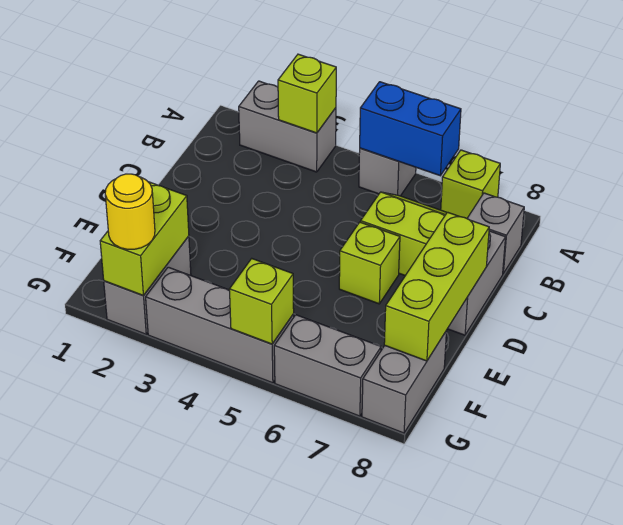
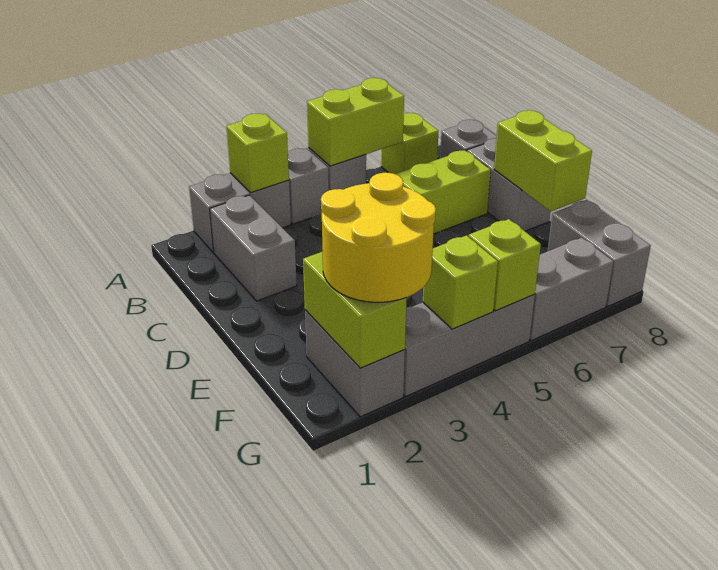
none -> grey 1x1 brick [288,149,329,224]
blue 1x2 brick [360,82,461,176] -> lime 1x2 brick [307,78,404,166]
none -> grey 1x2 brick [210,195,297,301]
lime 1x1 brick [339,222,400,304] -> lime 1x1 brick moved to [423,235,498,329]
lime 1x3 brick [384,212,489,361] -> lime 1x2 brick [494,110,592,212]
yellow 1x1 round brick [105,174,155,249] -> yellow 2x2 round brick [321,173,436,302]

